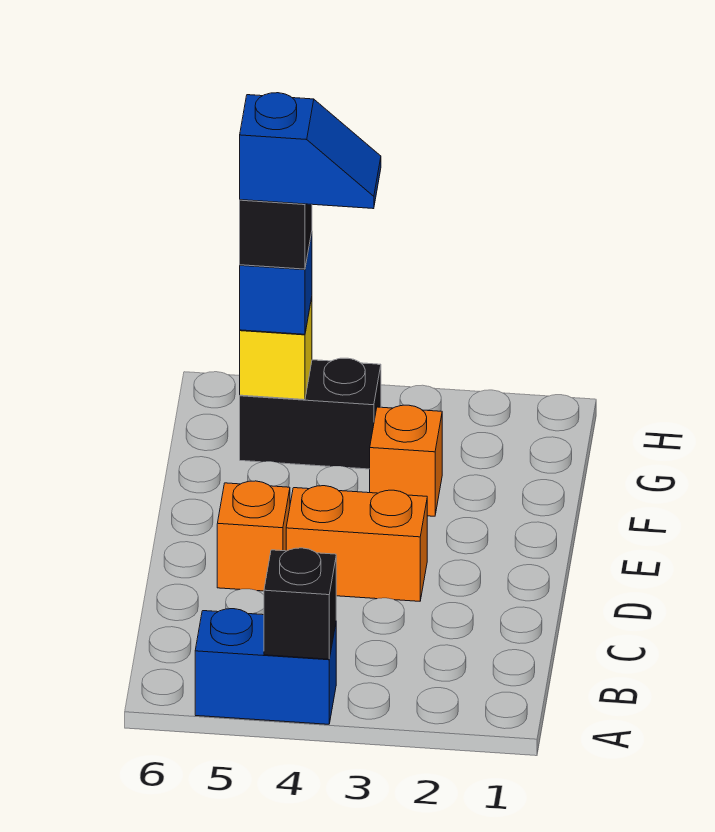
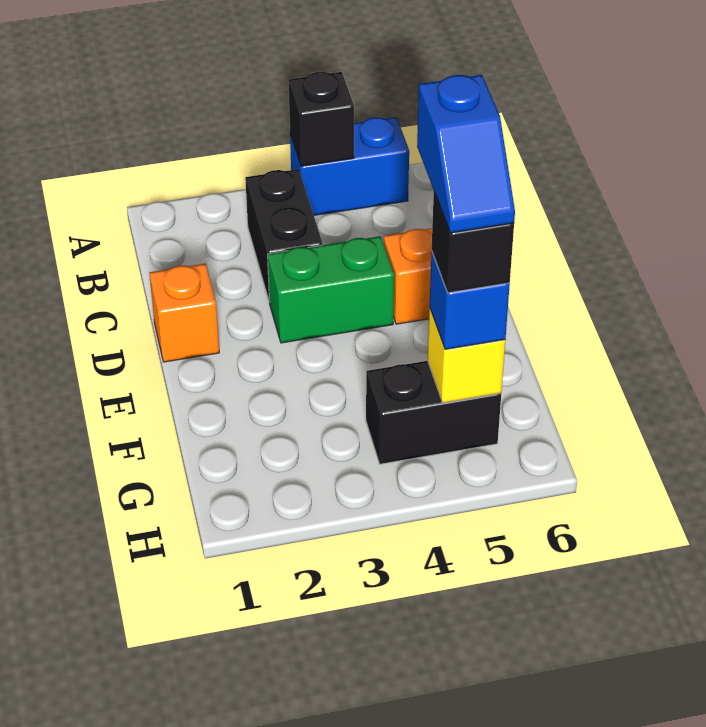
none -> black 1x2 brick [245,169,323,302]
orange 1x2 brick [286,486,427,601] -> green 1x2 brick [268,236,394,343]
orange 1x1 brick [370,405,442,516] -> orange 1x1 brick moved to [150,264,219,362]
blue 1x2 slope [240,93,381,209] -> blue 1x2 slope turned to [417,75,515,233]

